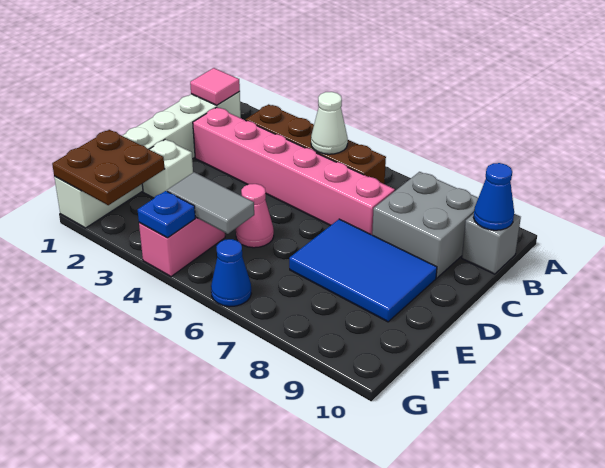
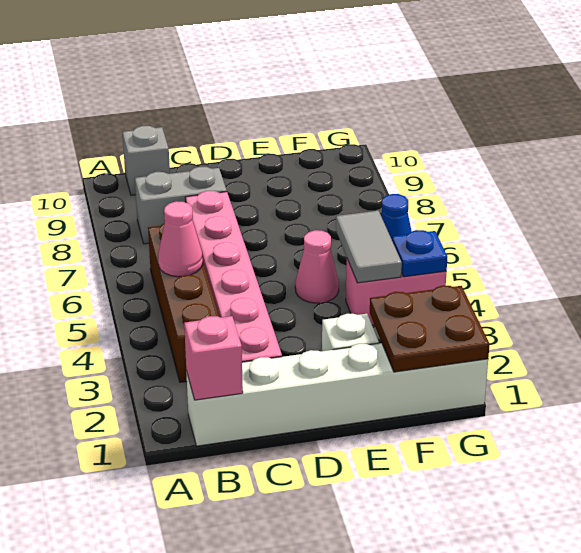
pink 1x1 tile [190,68,240,105] -> pink 1x1 brick [184,316,243,400]
white 1x1 cone [311,92,348,154] -> pink 1x1 cone [158,201,203,277]
grey 2x2 brick [372,172,478,278] -> grey 1x2 brick [135,167,227,244]
blue 1x1 cone [473,163,514,230] -> none
blue 2x3 tile [289,219,437,322] -> none

